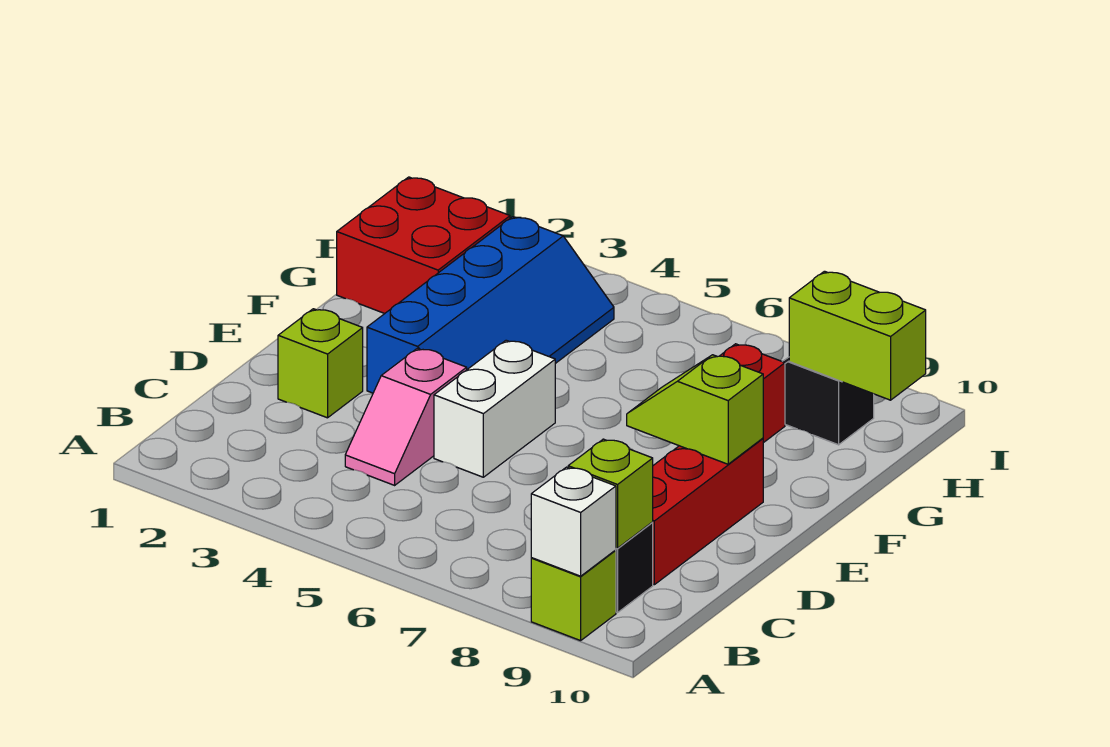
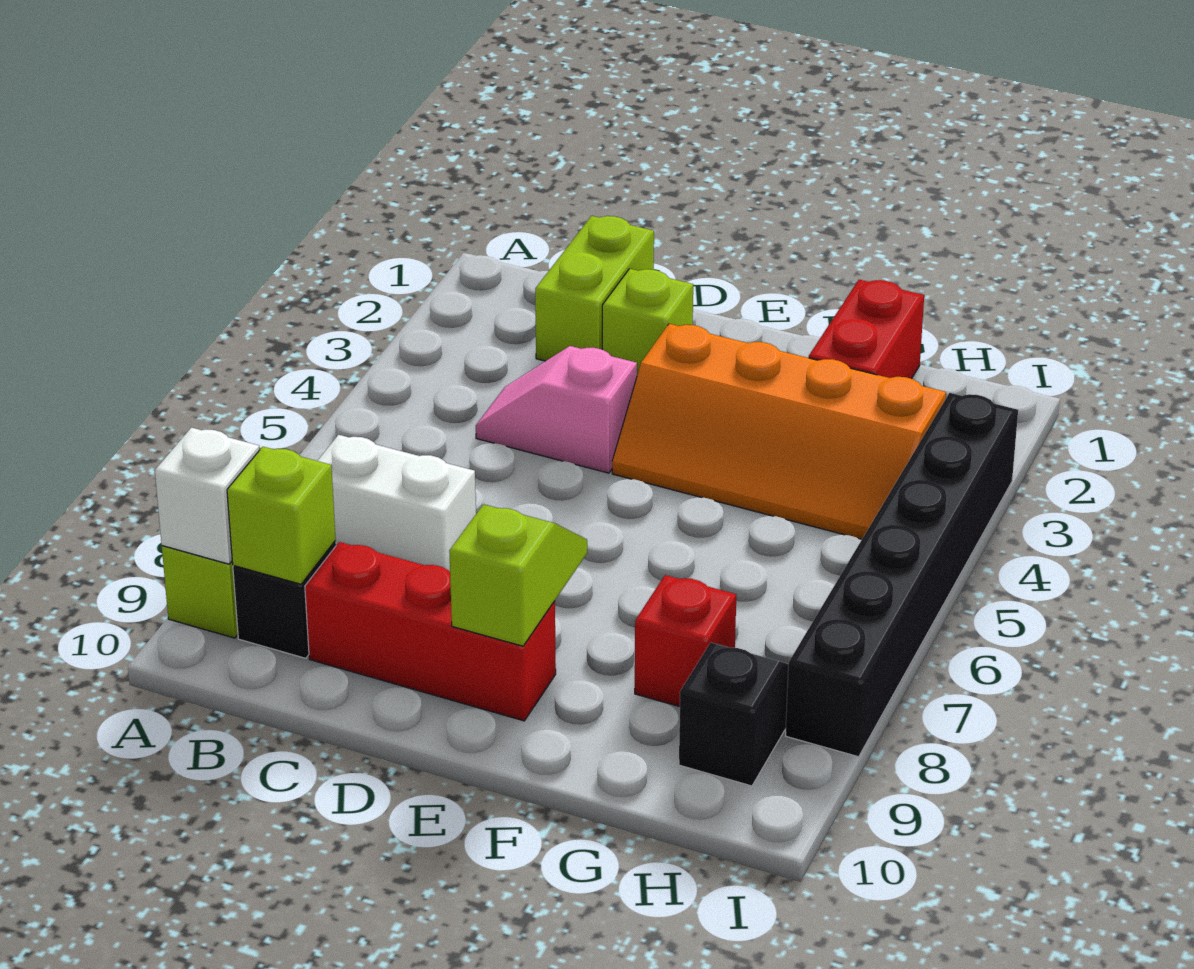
white 1x2 brick [434,340,555,477] -> white 1x2 brick moved to [318,435,476,571]
blue 2x4 slope [367,217,614,393] -> orange 2x4 slope [612,324,946,539]
red 2x2 brick [337,177,510,314] -> red 1x2 brick [809,280,924,379]
lime 1x2 brick [789,271,926,400] -> lime 1x2 brick moved to [535,216,654,361]
none -> black 1x6 brick [786,393,1018,757]

